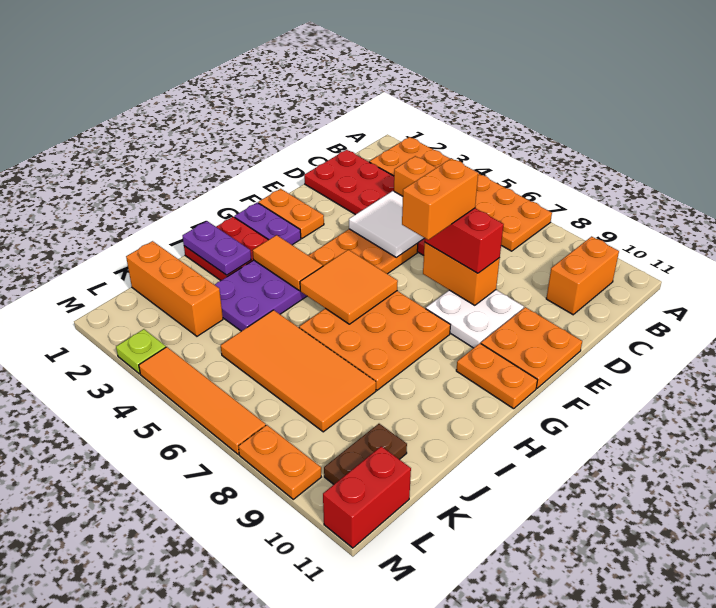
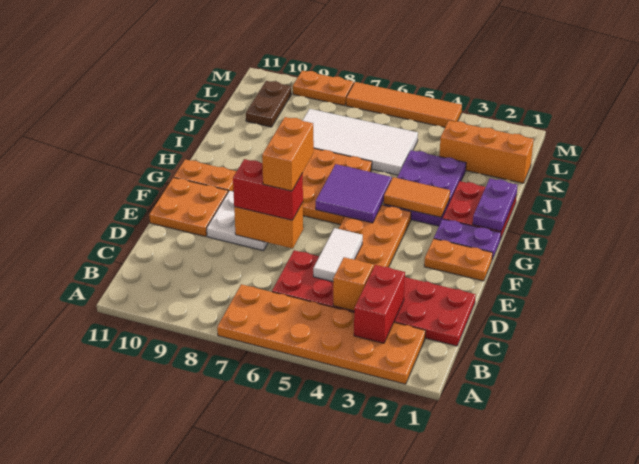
orange 1x2 brick [546,236,619,315] -> none
white 2x2 tile [349,191,424,258] -> white 1x2 tile [313,228,363,282]
orange 2x2 tile [300,250,398,324] -> purple 2x2 tile [316,164,392,223]
purple 1x2 plate [183,221,251,275] -> purple 1x2 plate turned to [473,179,518,231]
orange 2x4 tile [221,310,376,432] -> white 2x4 tile [302,109,418,175]
red 1x2 brick [323,446,411,548] -> red 1x2 brick moved to [354,265,405,343]
lime 1x1 plate [116,329,166,374] -> none

